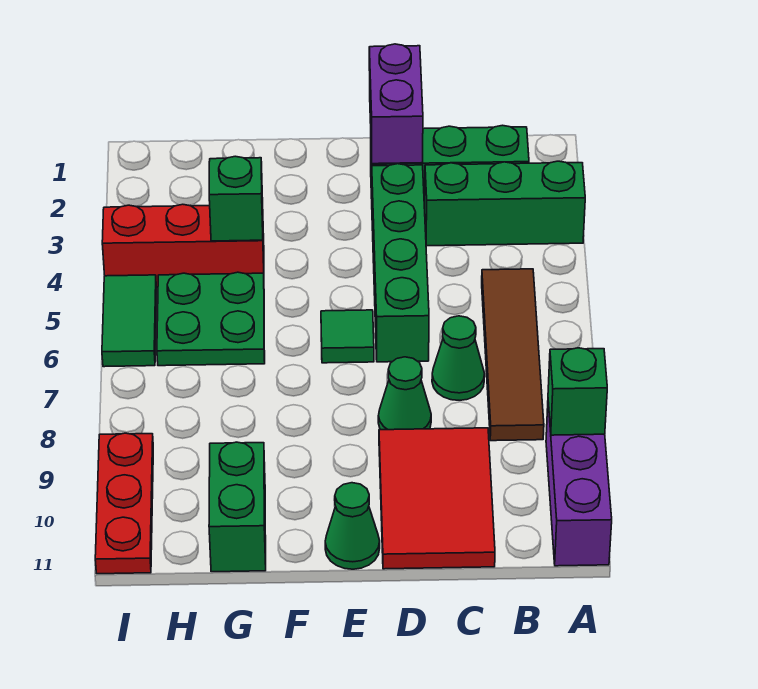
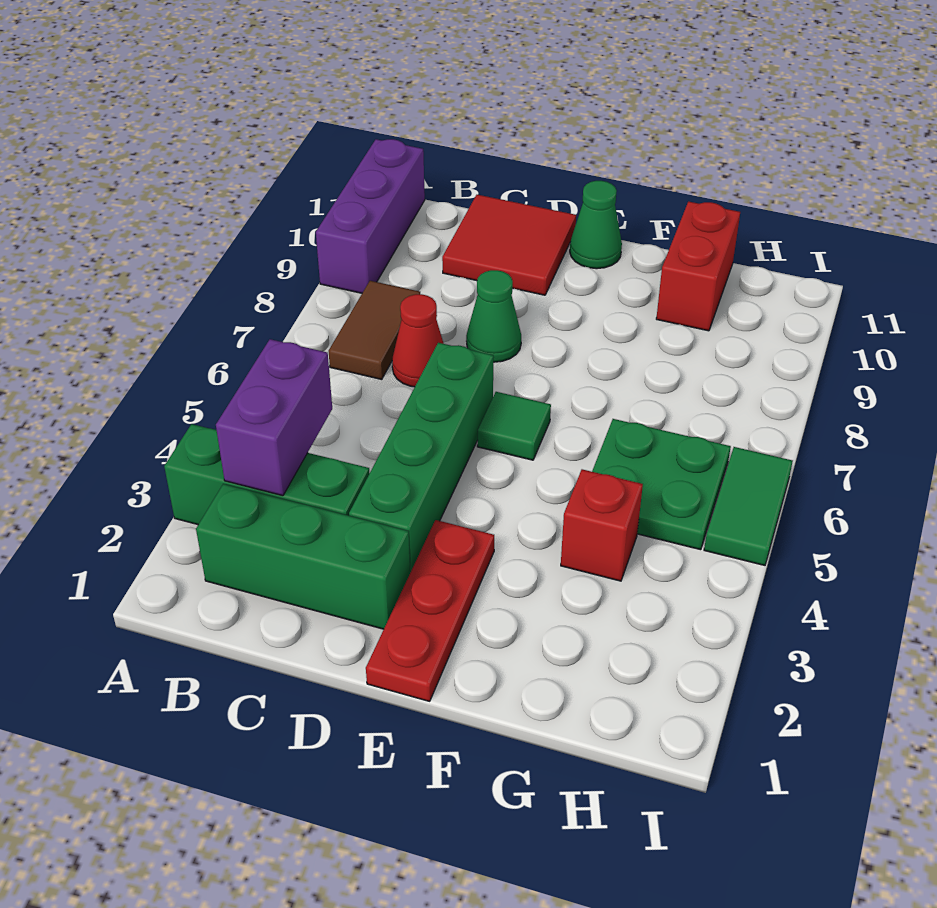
green 1x1 brick [548,348,607,435] -> none
brown 1x4 tile [482,269,544,441] -> brown 1x2 tile [329,281,420,379]
green 1x1 cone [432,316,485,400] -> red 1x1 cone [392,294,444,387]
red 2x3 tile [379,428,495,569] -> red 2x2 tile [442,195,576,295]
purple 1x2 brick [369,44,423,164] -> purple 1x2 brick moved to [216,339,332,496]
red 1x3 brick [102,204,264,288] -> red 1x1 brick [561,469,643,581]
green 1x1 brick [209,156,263,241] -> none
green 1x2 brick [209,442,266,572] -> red 1x2 brick [656,202,740,331]
red 1x3 plate [95,433,153,574] -> red 1x3 plate moved to [366,520,494,701]

